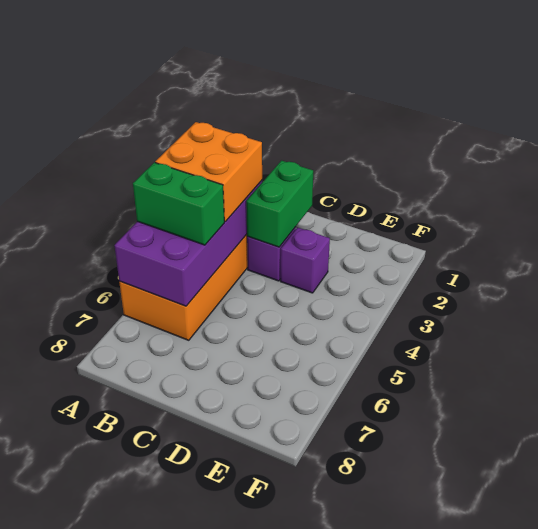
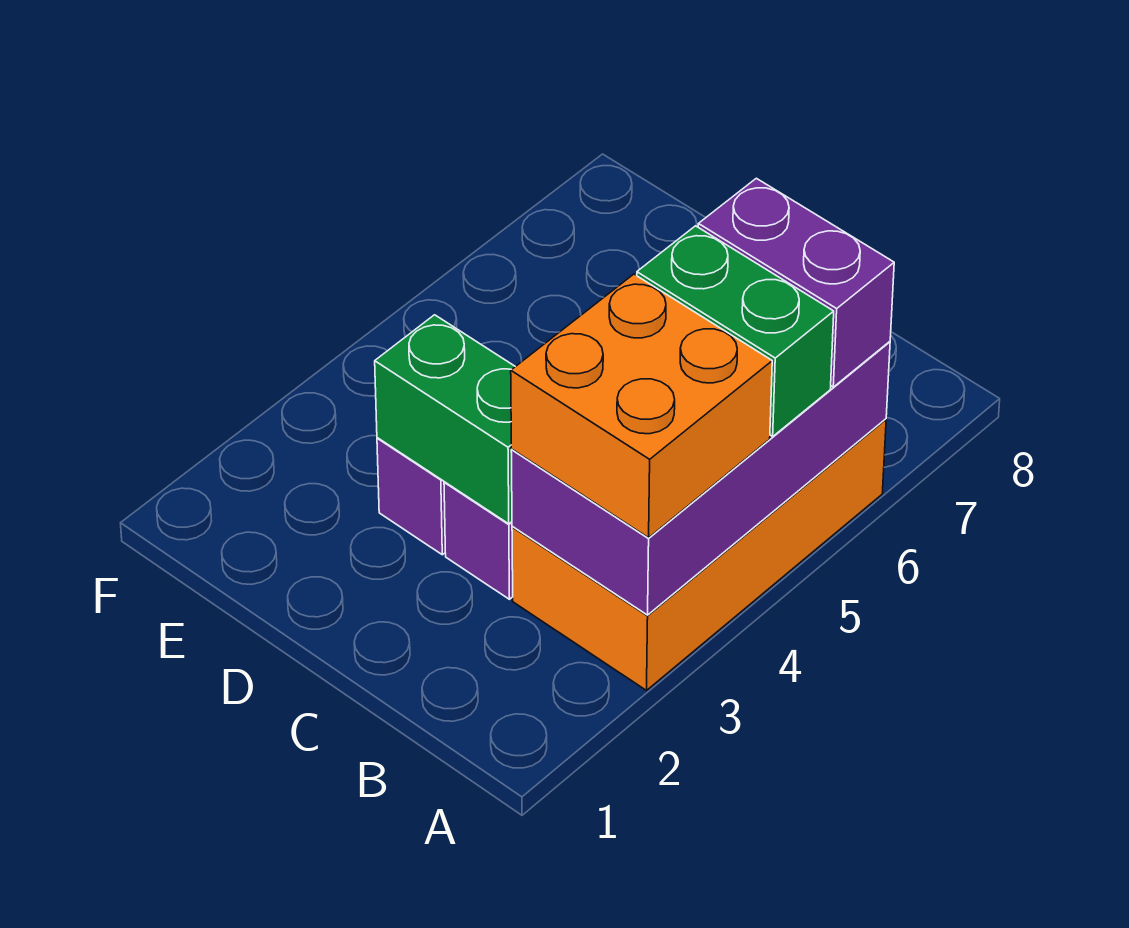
none -> purple 1x2 brick [698,178,894,387]
green 1x2 brick [246,161,313,247] -> green 1x2 brick turned to [375,315,515,524]

